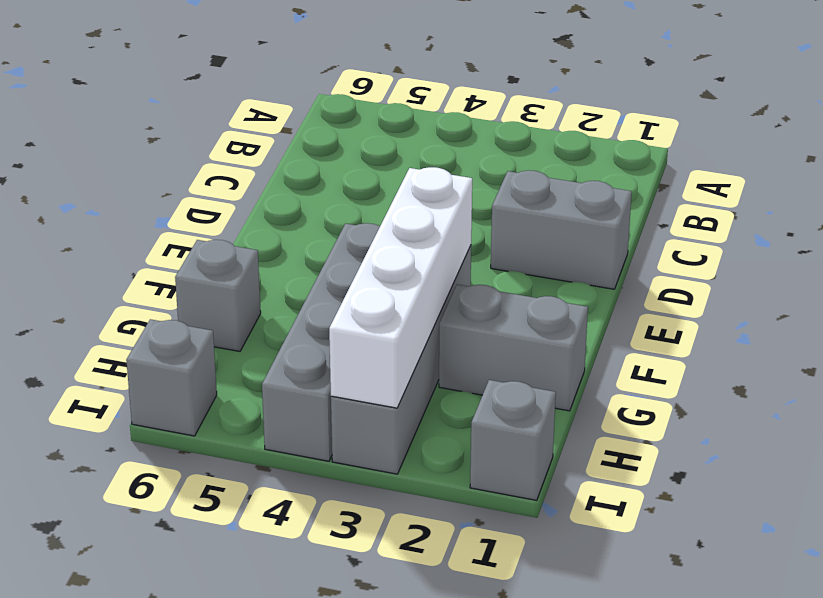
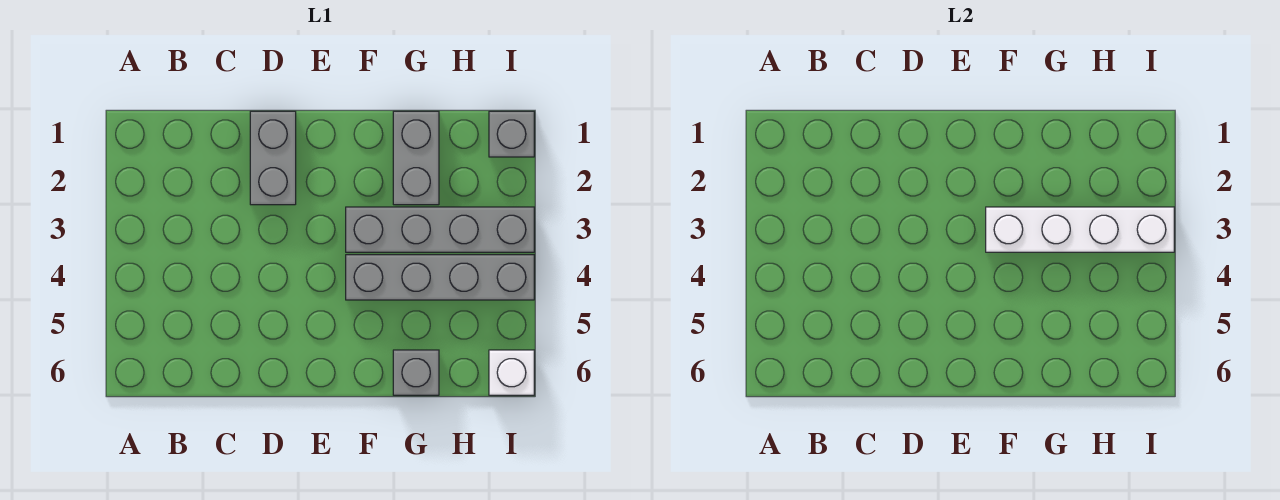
grey 1x1 brick [126,319,217,436] -> white 1x1 brick [489,350,534,395]

